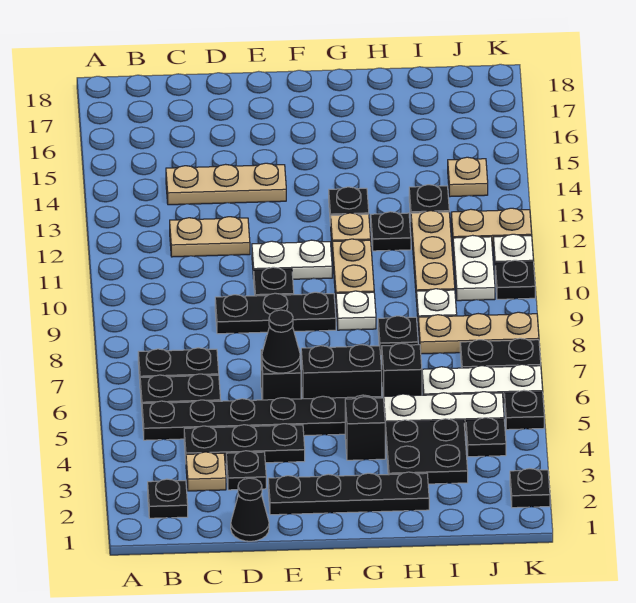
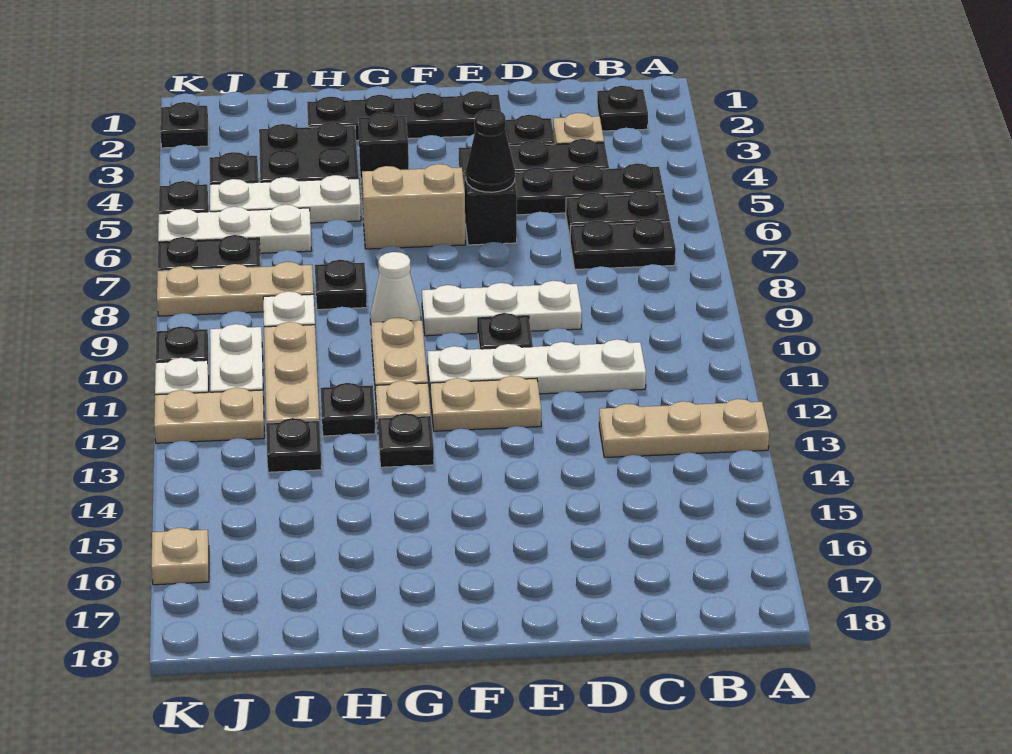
tan 1x2 plate [170,217,250,257] -> tan 1x2 plate moved to [430,376,541,431]
tan 1x3 plate [166,163,286,205] -> tan 1x3 plate moved to [599,399,769,457]
black 1x1 cone [231,478,269,541] -> none
black 1x3 plate [215,292,336,334] -> white 1x3 plate [422,281,582,336]
white 1x2 plate [252,240,332,279] -> white 1x4 plate [428,339,646,398]
black 1x2 brick [301,345,382,399] -> tan 1x2 brick [362,164,465,249]
white 1x1 plate [336,291,376,330] -> white 1x1 cone [370,252,421,322]
black 1x1 brick [382,343,422,398] -> none
tan 1x1 plate [448,157,488,197] -> tan 1x1 plate moved to [151,528,209,585]

